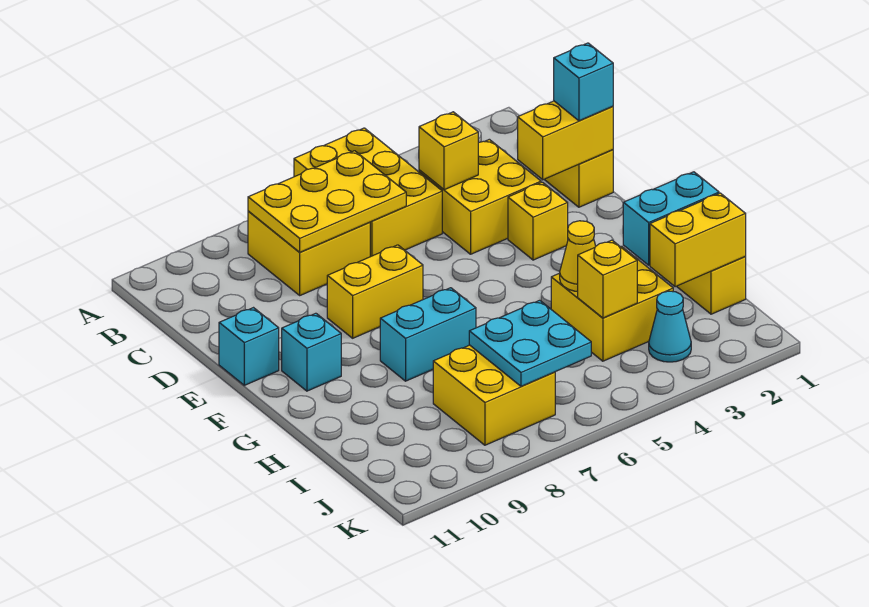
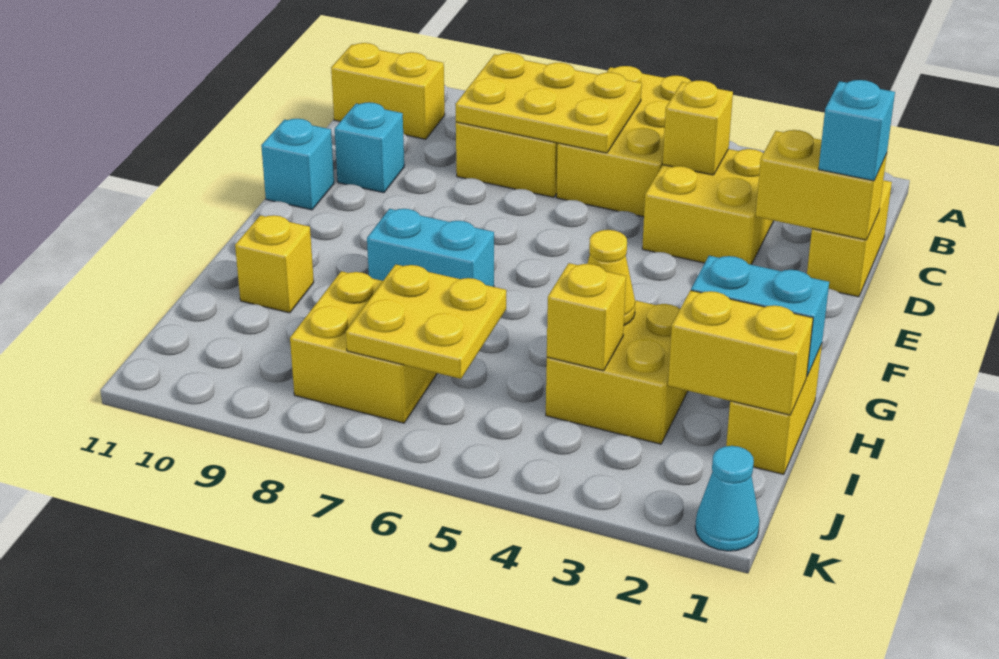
yellow 1x1 brick [508,182,568,260] -> yellow 1x1 brick moved to [235,215,314,313]
yellow 1x2 brick [327,245,423,338] -> yellow 1x2 brick moved to [331,43,445,139]
cyan 1x1 brick [282,313,341,391] -> cyan 1x1 brick moved to [335,102,404,193]
cyan 2x2 plate [469,300,591,387] -> yellow 2x2 plate [346,264,506,379]
cyan 1x1 cone [649,291,691,362] -> cyan 1x1 cone moved to [695,446,760,551]

